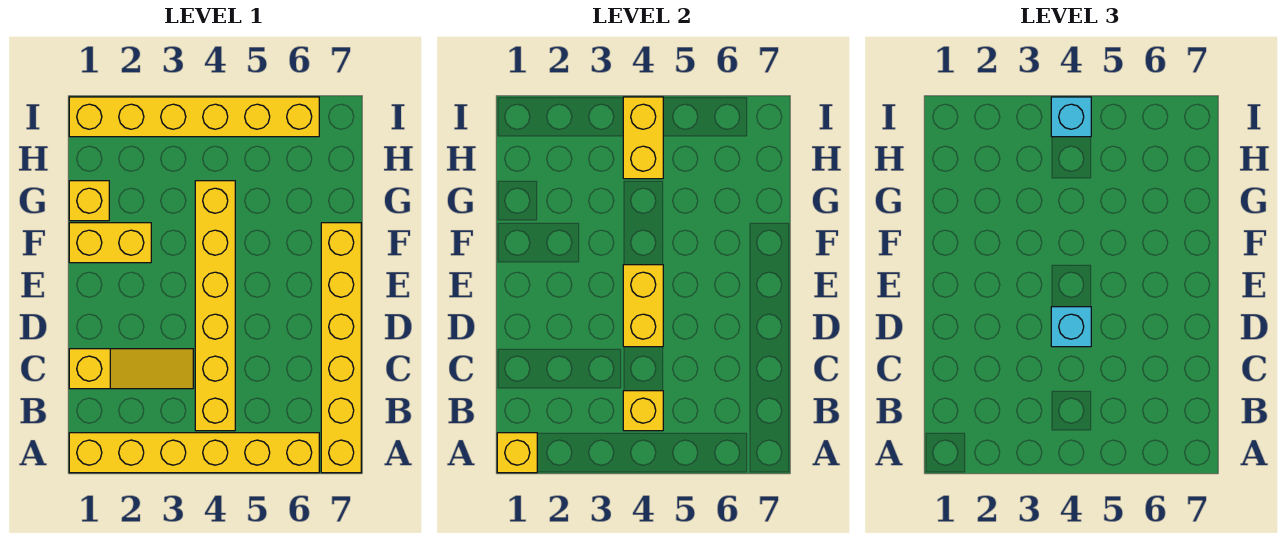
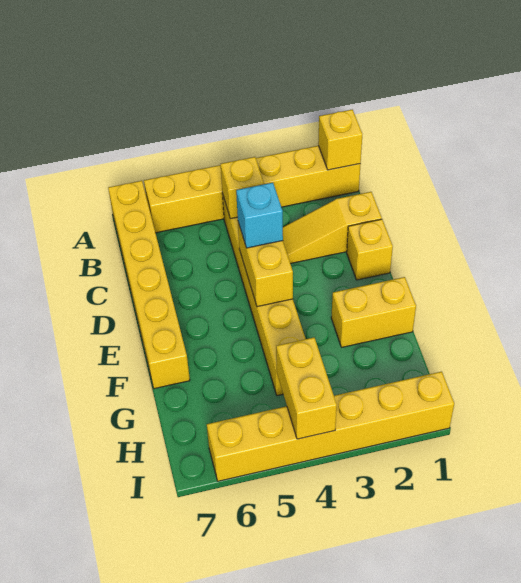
yellow 1x1 brick [69,181,109,221] -> yellow 1x1 brick moved to [347,219,393,280]
cyan 1x1 brick [1051,97,1091,137] -> none

